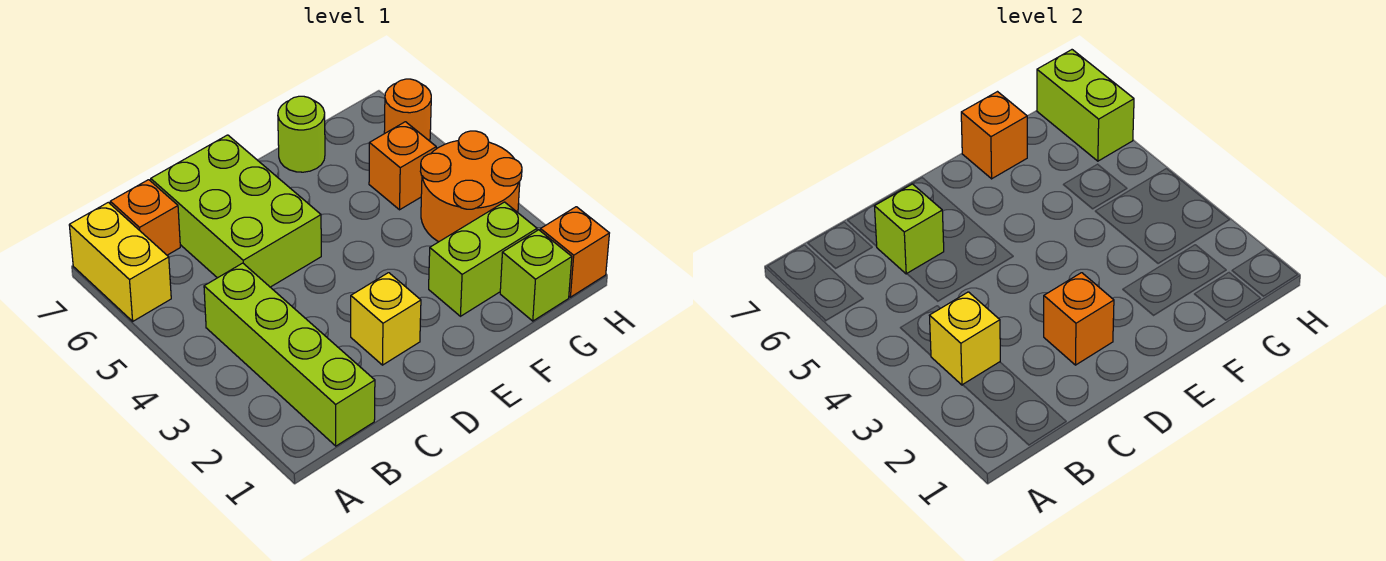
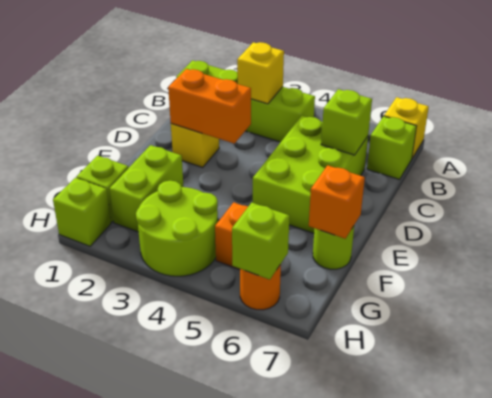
yellow 1x2 brick [69,202,171,321] -> yellow 1x1 brick [384,97,429,158]
orange 1x1 brick [110,180,180,255] -> lime 1x1 brick [367,116,417,179]
lime 2x3 brick [151,135,321,287] -> lime 2x3 brick turned to [253,116,368,233]
orange 1x1 brick [1044,273,1114,365] -> orange 1x2 brick [168,69,251,144]
orange 2x2 round brick [420,131,522,242] -> lime 2x2 round brick [136,181,218,276]
orange 1x1 brick [540,207,609,297] -> lime 1x1 brick [53,178,111,246]
lime 1x2 brick [1037,50,1134,161] -> lime 1x1 brick [232,203,290,280]

